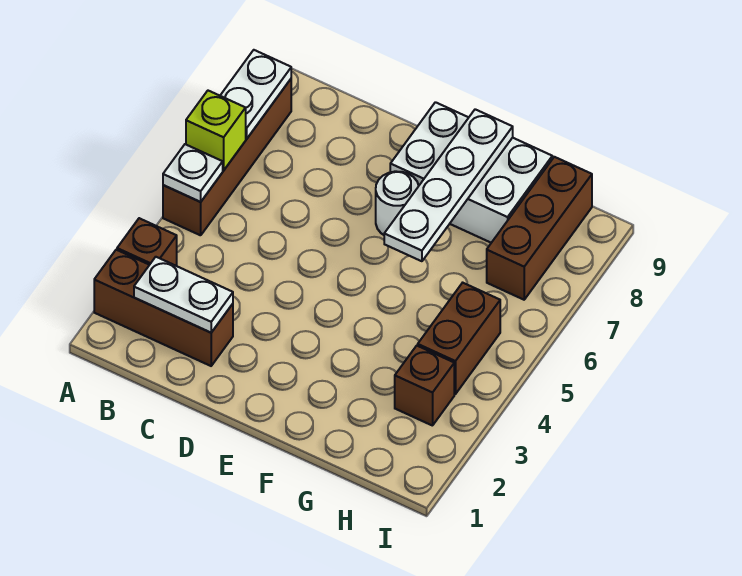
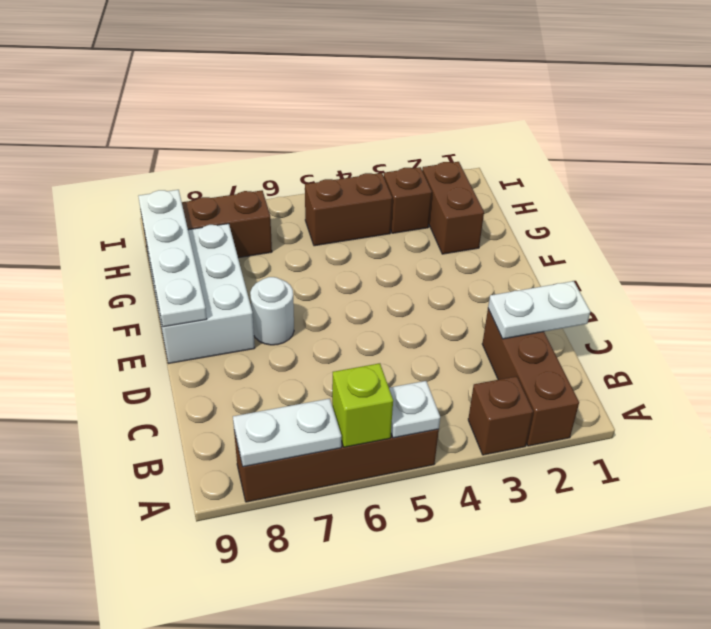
white 1x2 plate [134,257,233,333] -> white 1x2 plate turned to [488,281,590,339]
white 1x4 plate [384,109,513,261] -> white 1x4 plate turned to [138,190,207,327]
none -> brown 1x2 brick [422,162,484,254]

